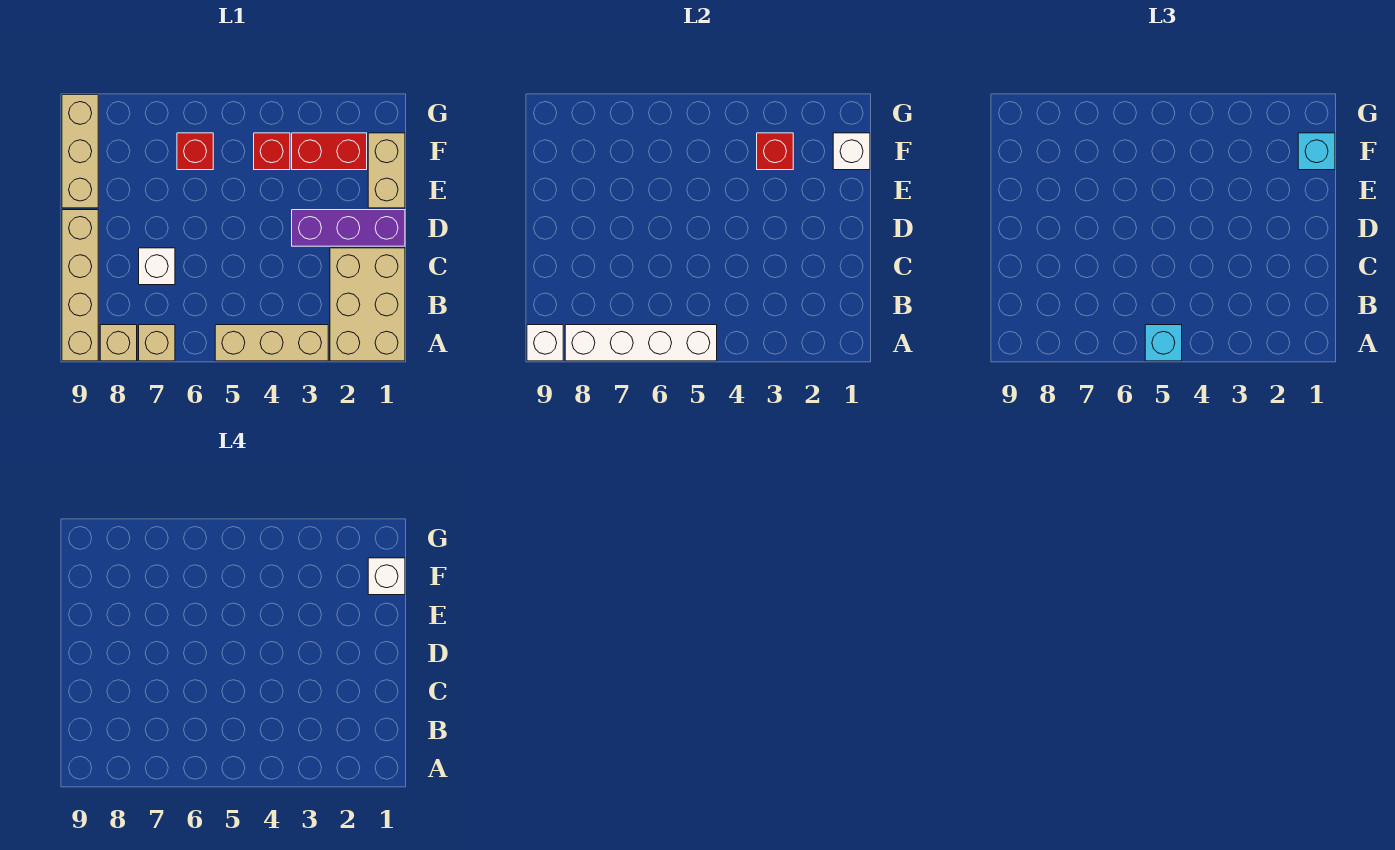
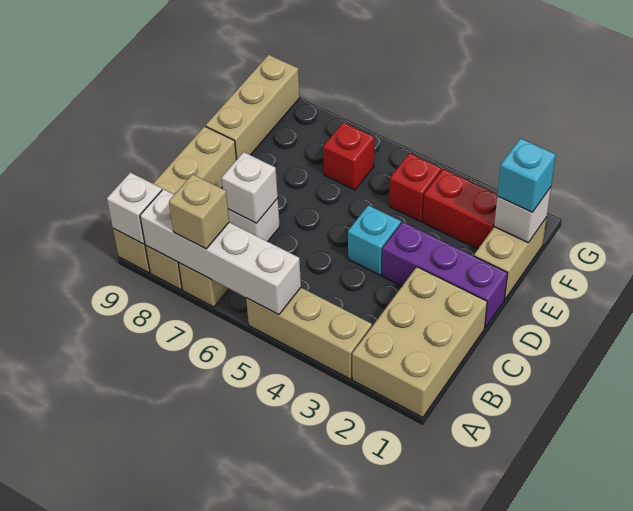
cyan 1x1 brick [1145,325,1182,361] -> cyan 1x1 brick moved to [348,205,401,275]
none -> tan 1x1 brick [169,174,229,249]
white 1x1 brick [368,558,405,595] -> white 1x1 brick moved to [222,152,278,223]
red 1x1 brick [757,133,793,170] -> none

